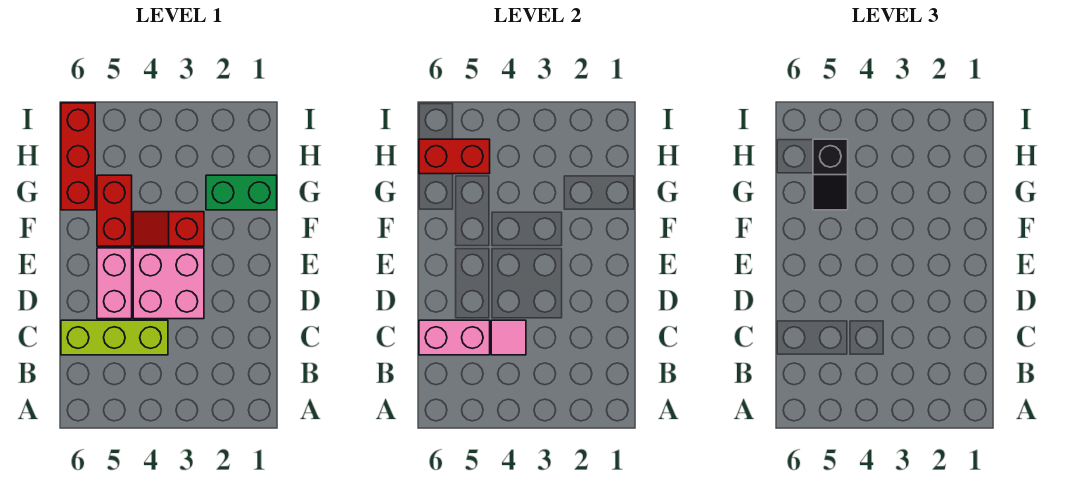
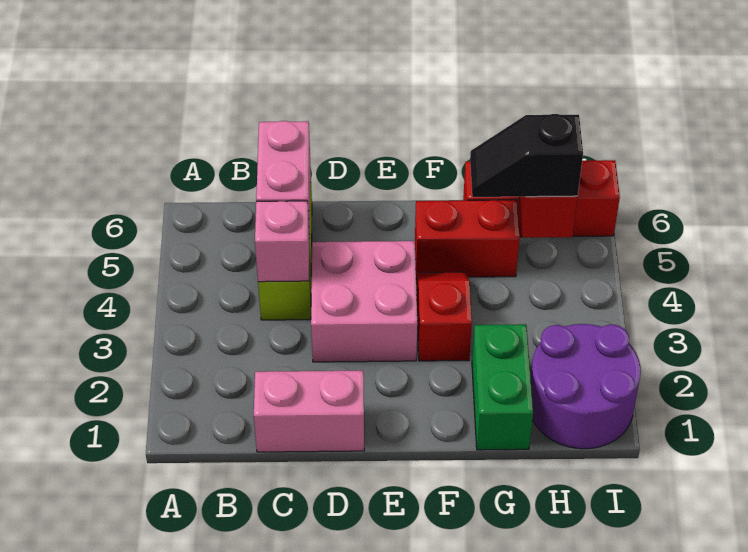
pink 1x1 tile [491,320,526,355] -> pink 1x1 brick [255,201,309,282]
pink 1x2 brick [97,248,132,319] -> pink 1x2 brick moved to [254,371,364,452]
none -> purple 2x2 round brick [531,324,641,449]

